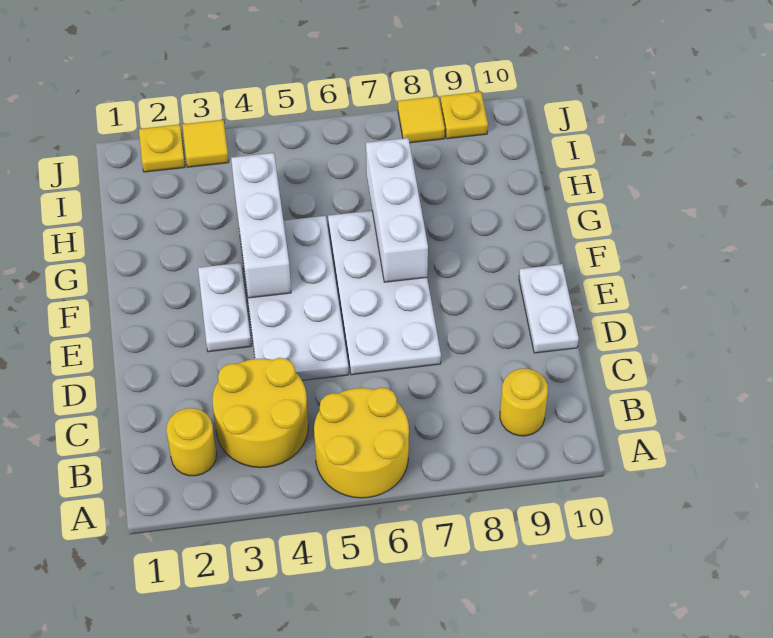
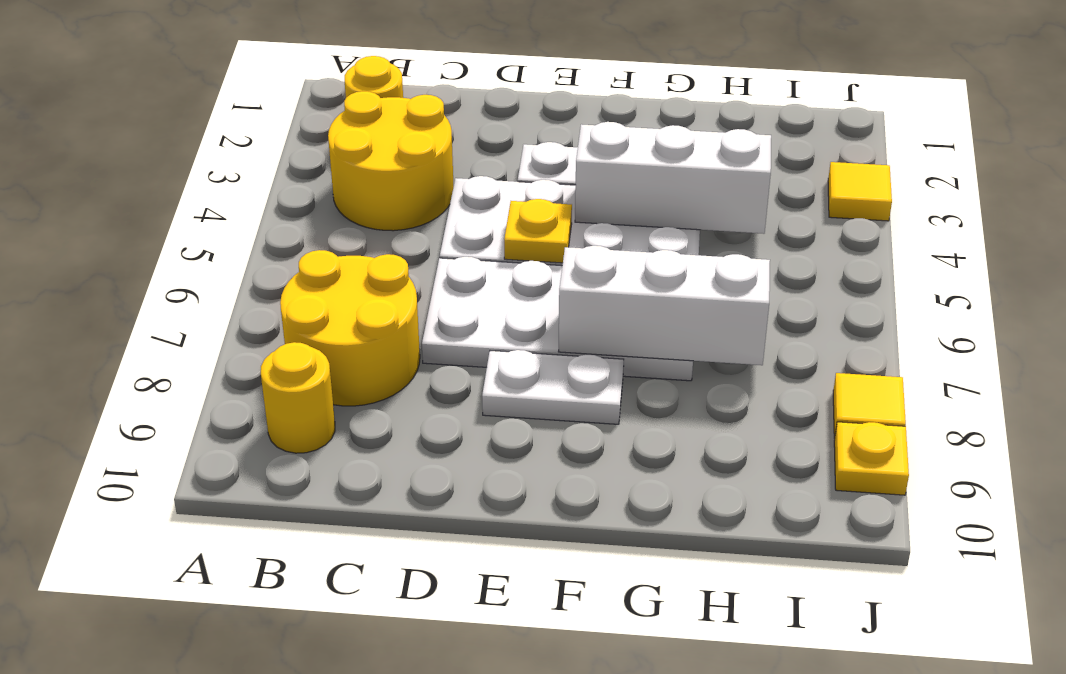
yellow 2x2 round brick [314,388,409,498] -> yellow 2x2 round brick moved to [280,250,420,406]
white 1x2 plate [519,264,579,353] -> white 1x2 plate moved to [482,350,624,424]
yellow 1x1 plate [139,124,185,172] -> yellow 1x1 plate moved to [504,199,572,263]

